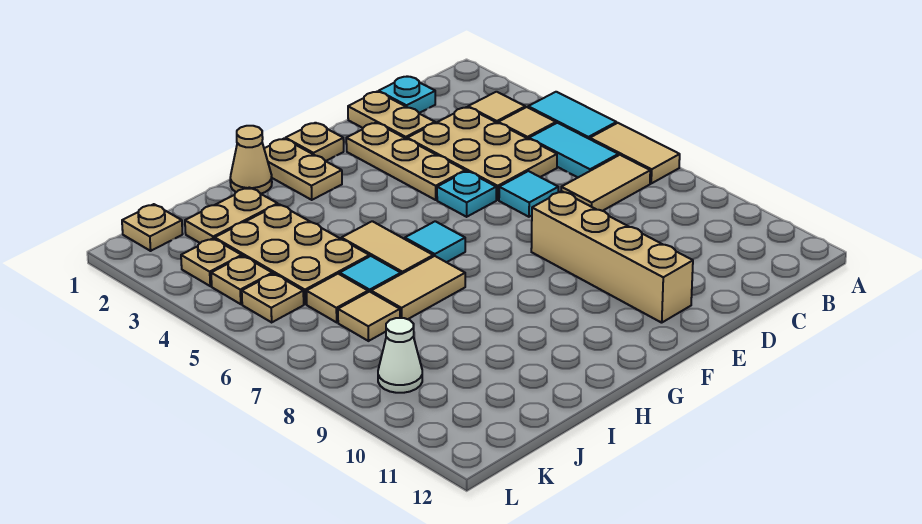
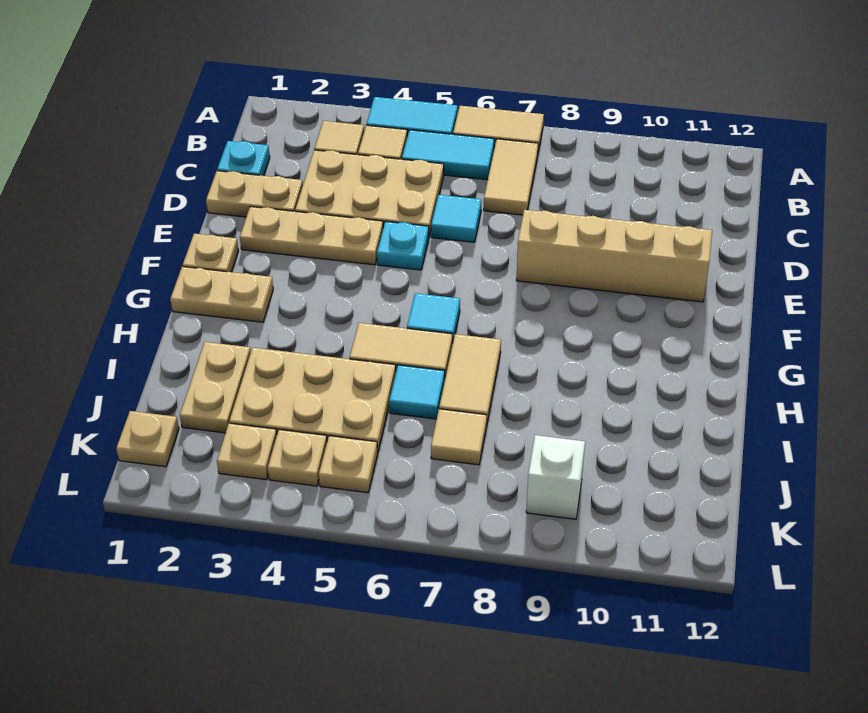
tan 1x1 cone [230,126,272,194] -> none
tan 1x1 tile [306,274,368,322] -> none
white 1x1 cone [378,318,422,393] -> white 1x1 brick [526,435,585,519]

